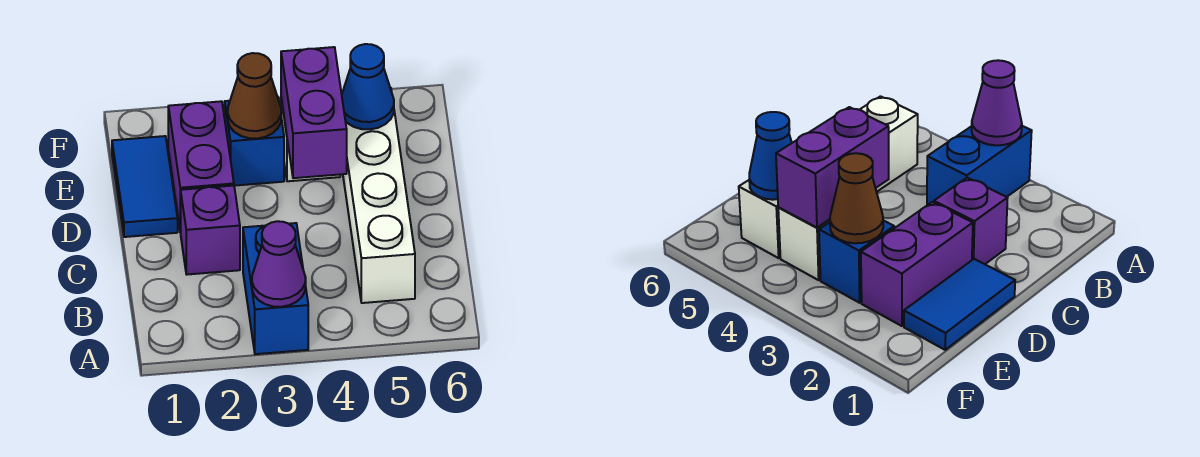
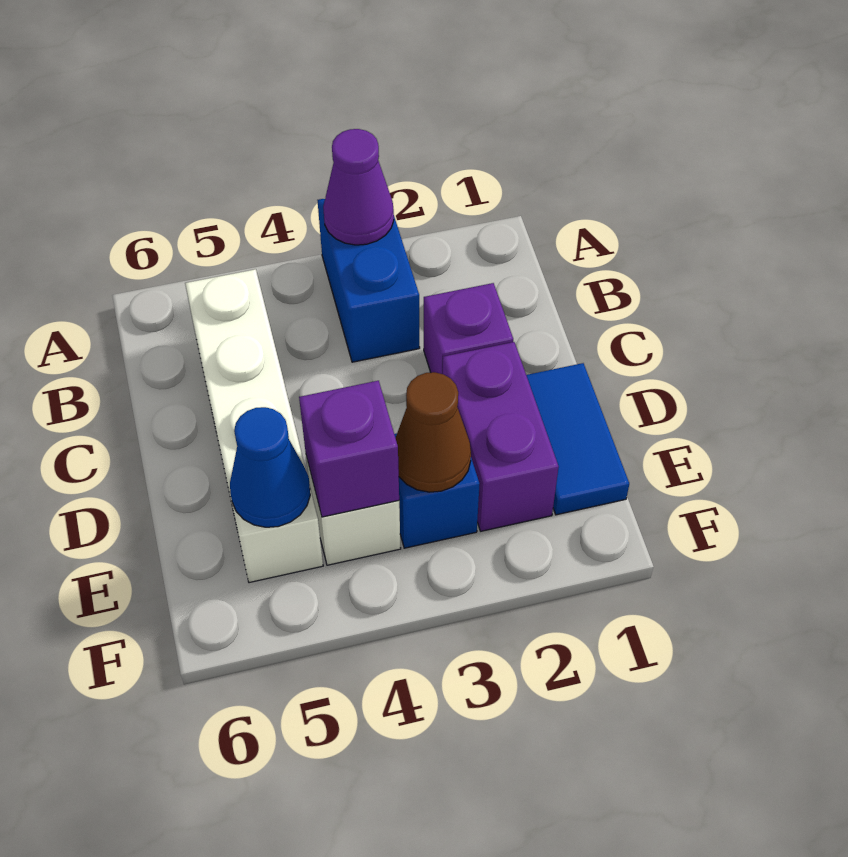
purple 1x2 brick [281,47,347,178] -> purple 1x1 brick [299,381,399,517]

